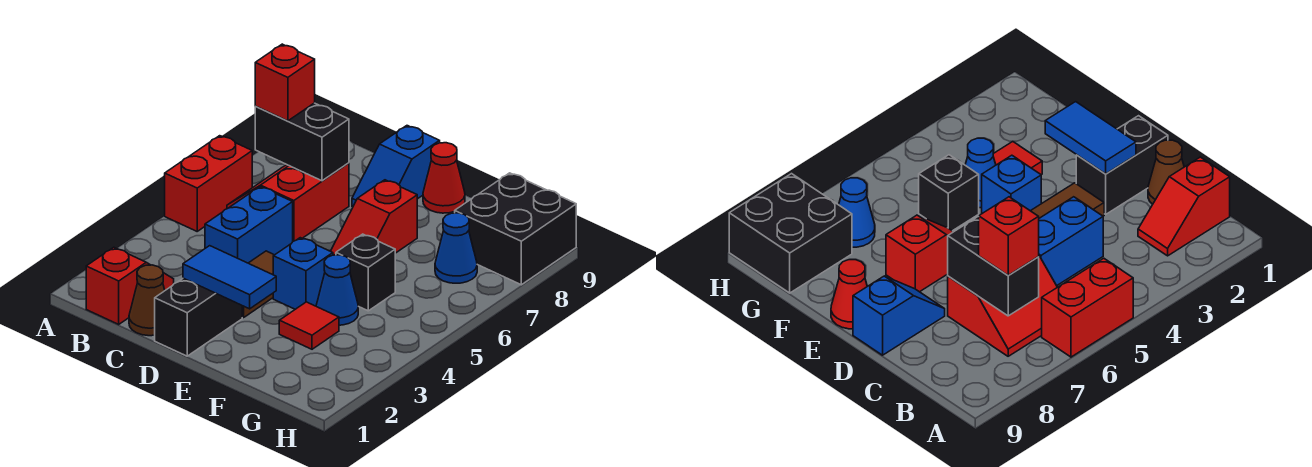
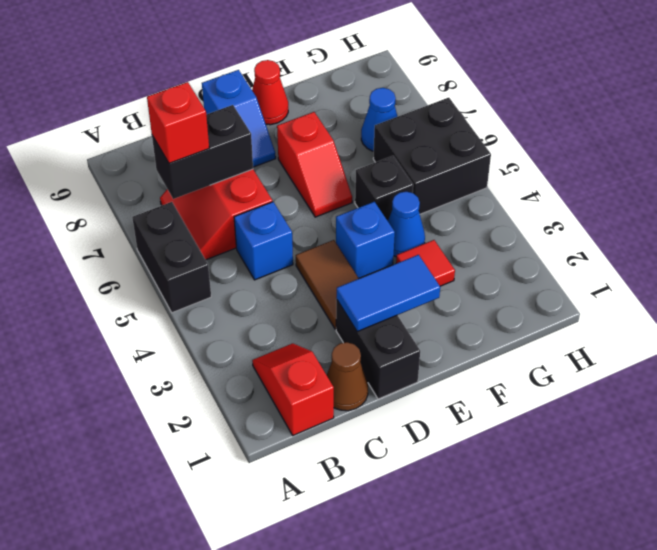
red 1x2 brick [165,136,252,231] -> black 1x2 brick [132,202,211,313]
blue 1x2 brick [205,187,293,263] -> blue 1x1 brick [234,202,293,280]
black 2x2 brick [455,173,576,285] -> black 2x2 brick moved to [373,98,491,214]

